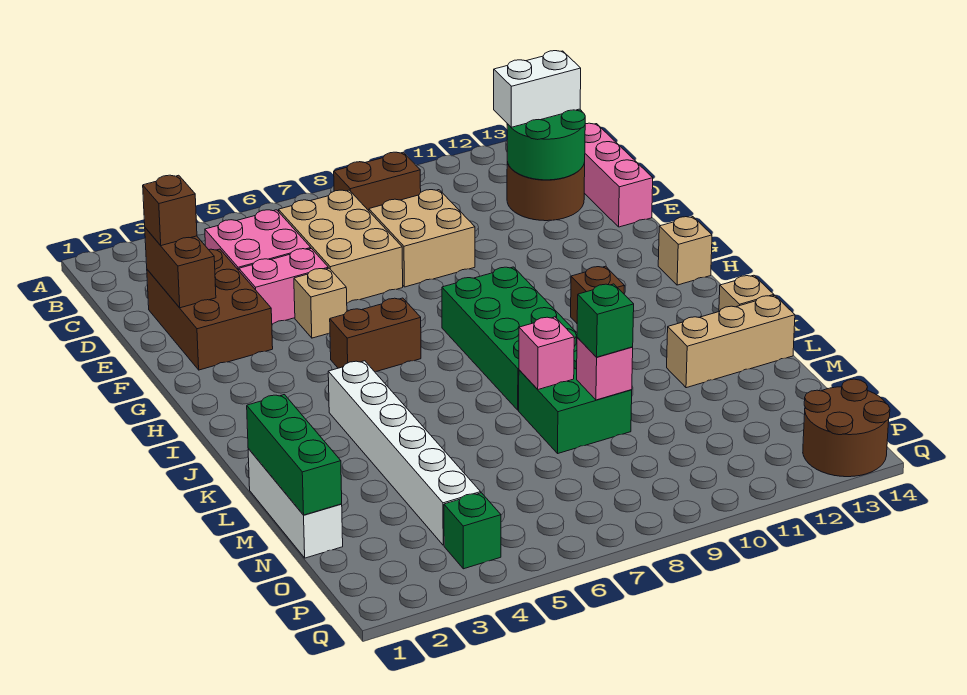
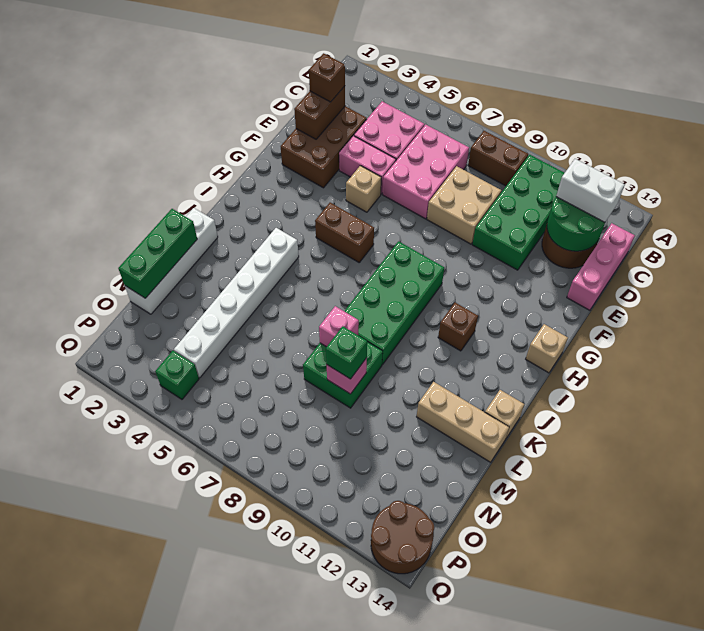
none -> green 2x4 brick [472,155,564,270]
tan 2x3 brick [279,190,403,303] -> pink 2x3 brick [383,125,469,219]
white 1x3 brick [248,449,343,558] -> white 1x4 brick [125,208,218,314]

